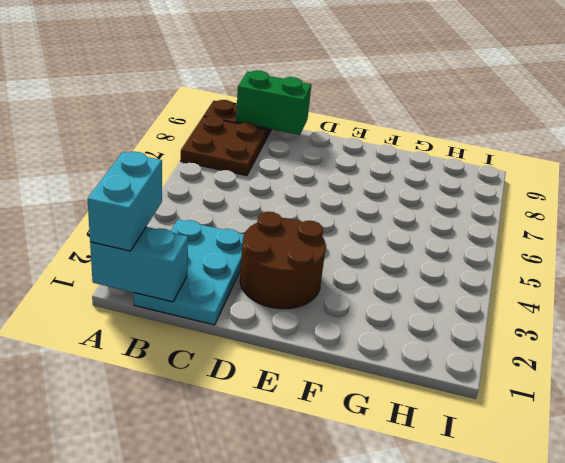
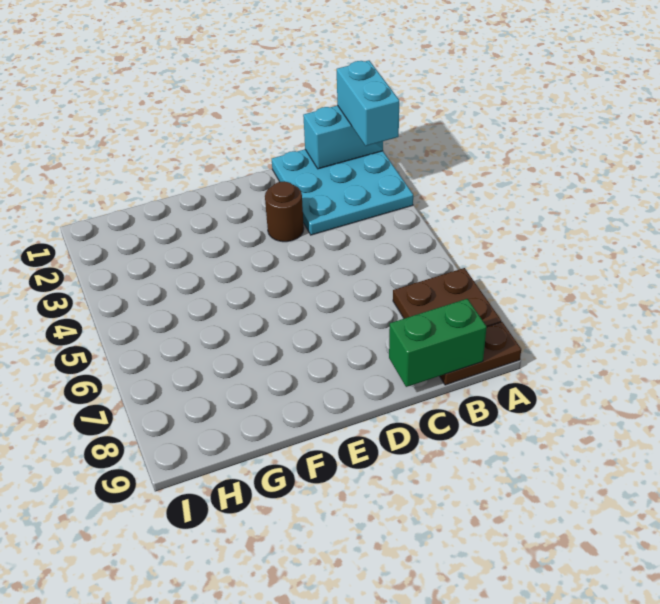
cyan 2x3 plate [134,220,244,325] -> cyan 3x3 plate [272,149,413,235]
brown 2x2 round brick [240,212,326,309] -> brown 1x1 round brick [265,181,304,242]

